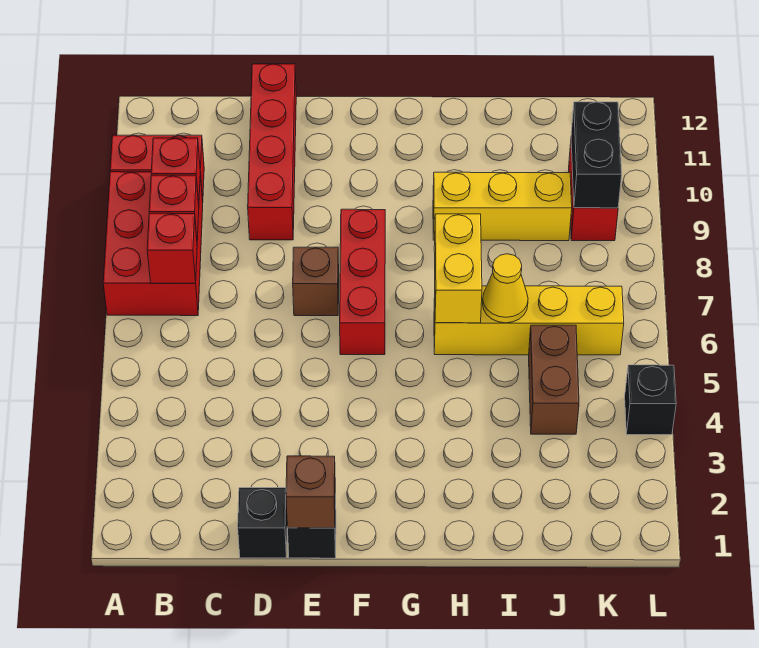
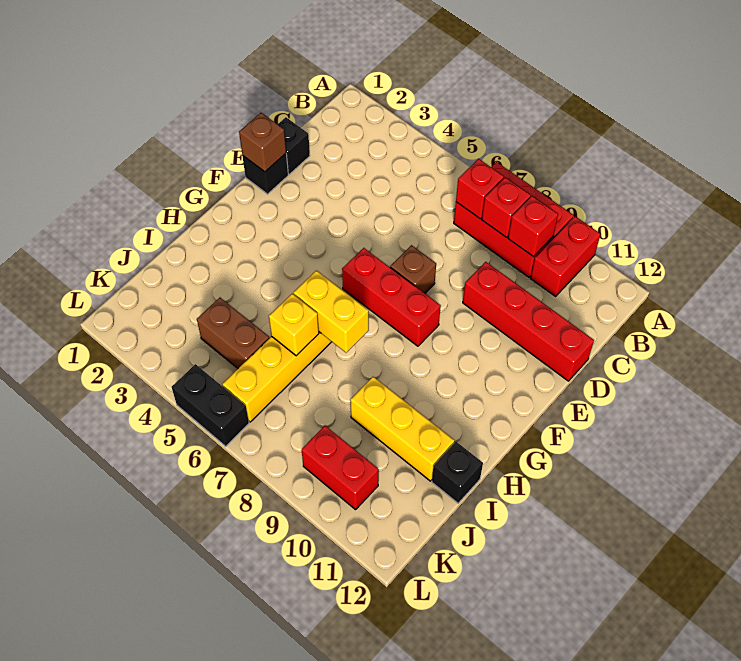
yellow 1x3 brick [433,172,572,241] -> yellow 1x3 brick turned to [350,377,455,481]
yellow 1x1 cone [483,254,528,323] -> yellow 1x1 brick [269,294,319,356]
black 1x2 brick [571,102,622,208] -> black 1x2 brick moved to [172,364,249,446]
black 1x1 brick [625,365,676,435] -> black 1x1 brick moved to [432,442,483,503]

